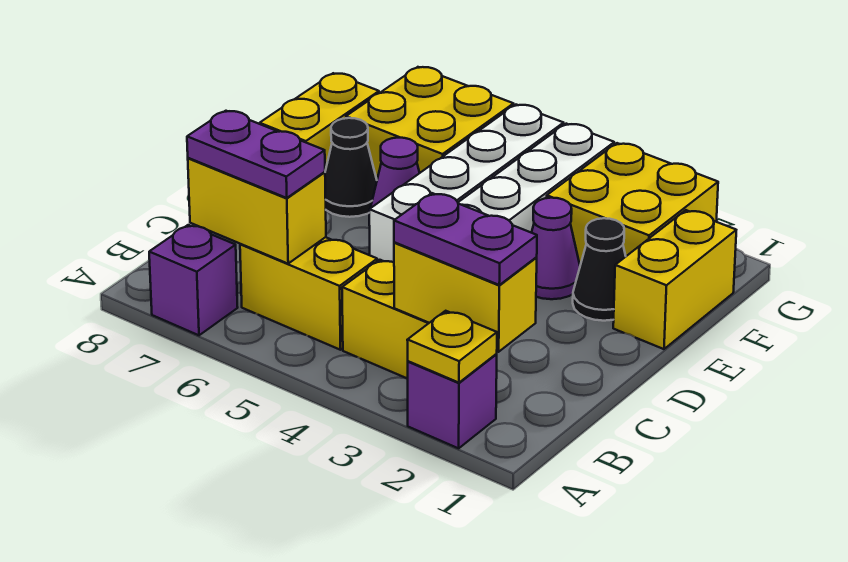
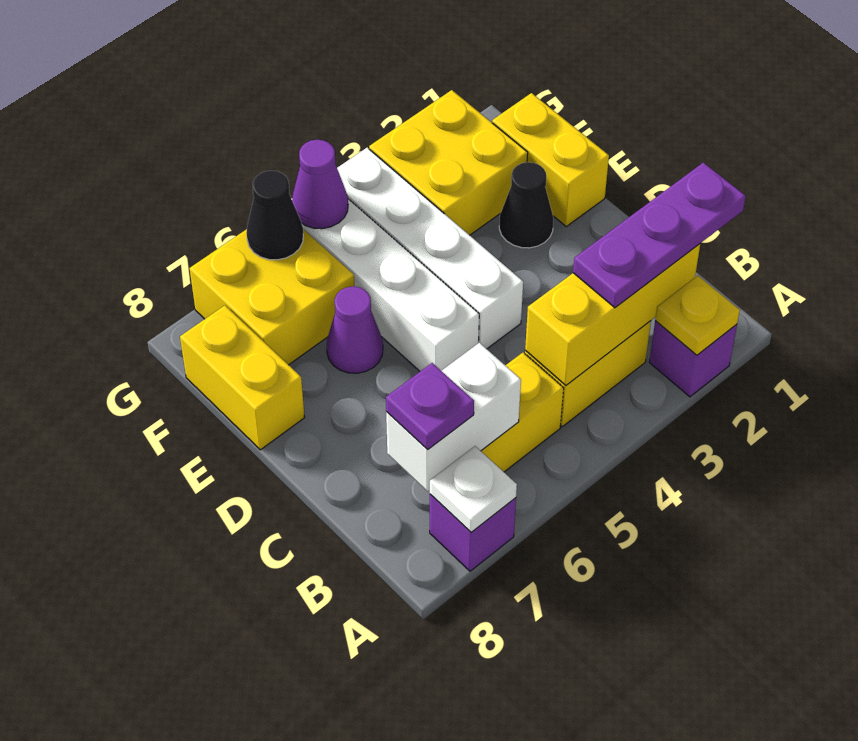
none -> white 1x1 plate [430,446,517,532]
yellow 1x2 brick [394,242,537,352] -> yellow 1x3 brick [525,244,700,385]
purple 1x2 plate [394,193,537,285] -> purple 1x3 plate [573,163,746,308]
yellow 1x2 brick [188,158,326,264] -> white 1x2 brick [386,343,521,491]
purple 1x2 plate [187,111,325,198] -> purple 1x1 plate [386,363,474,450]
purple 1x1 cone [532,198,580,299] -> purple 1x1 cone moved to [292,140,348,229]
black 1x1 cone [325,118,377,217] -> black 1x1 cone moved to [246,171,303,260]

